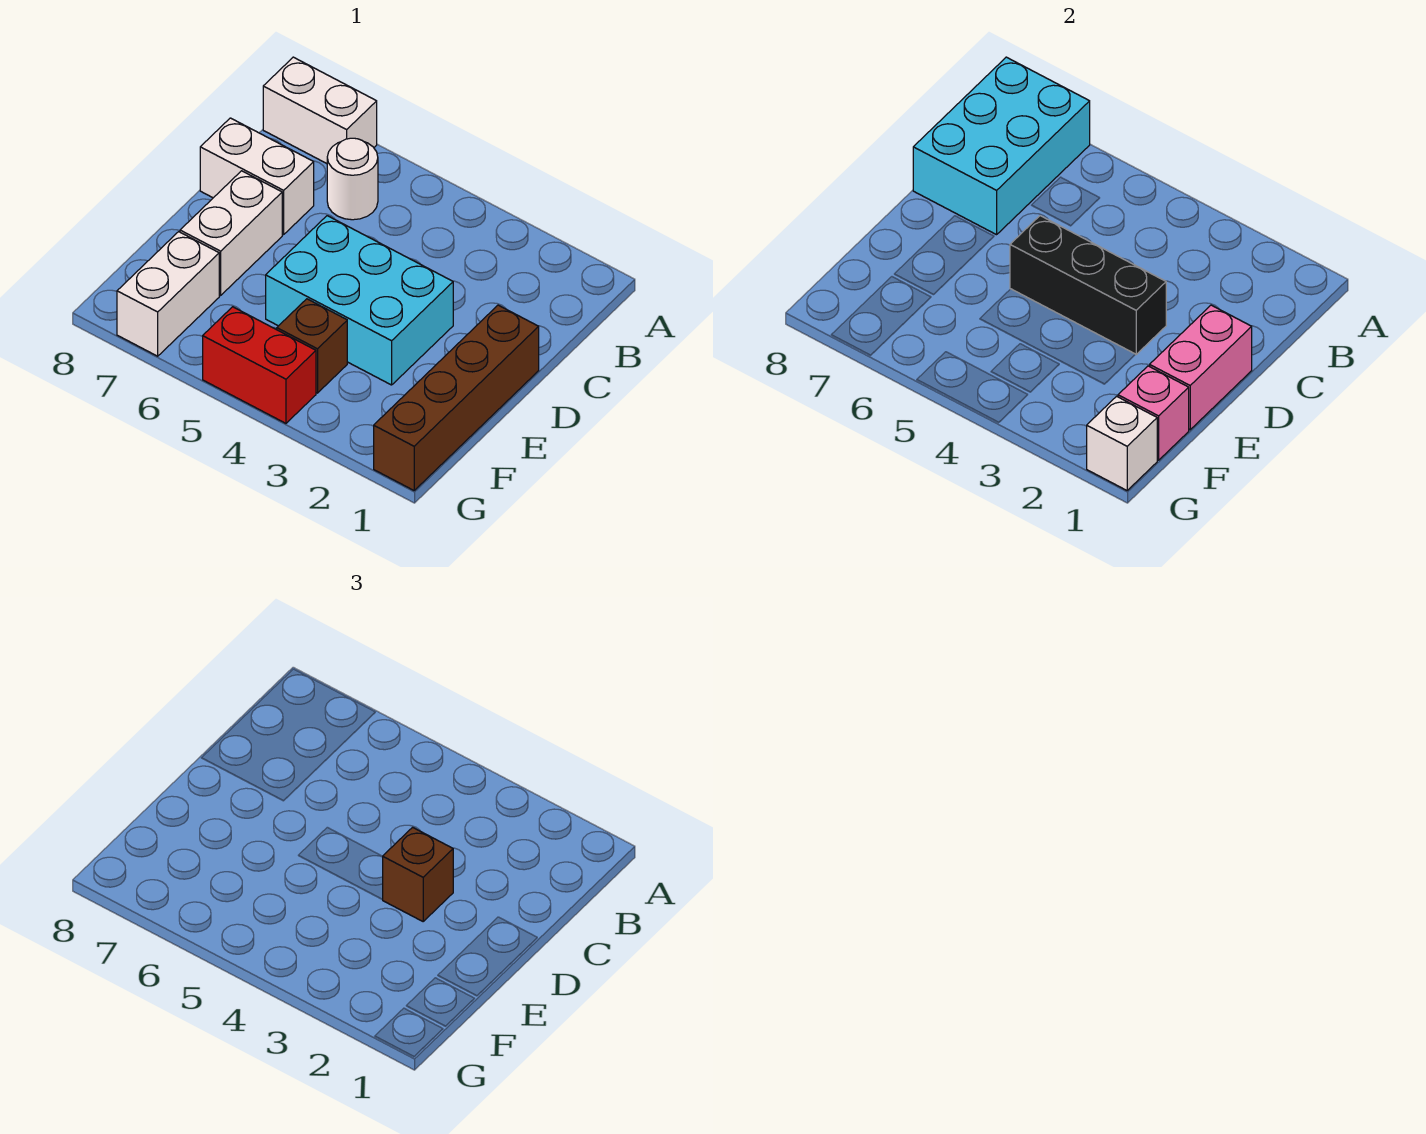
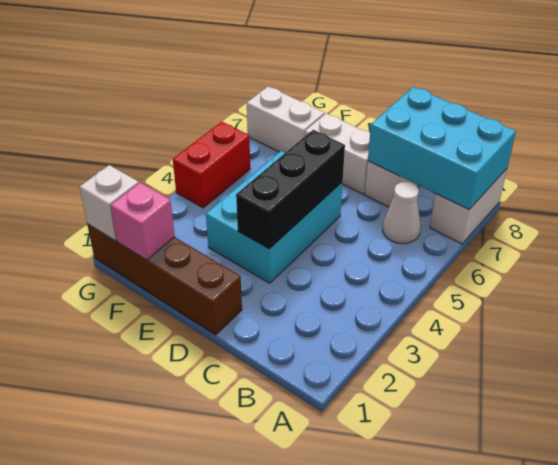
white 1x1 round brick [327,138,378,220] -> white 1x1 cone [382,182,421,244]
pink 1x2 brick [1150,305,1252,430] -> none
brown 1x1 brick [382,827,453,921] -> none
brown 1x1 brick [277,299,347,393] -> none

